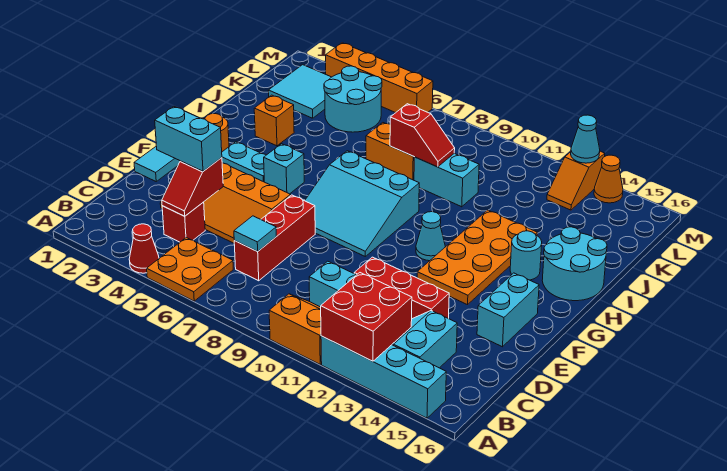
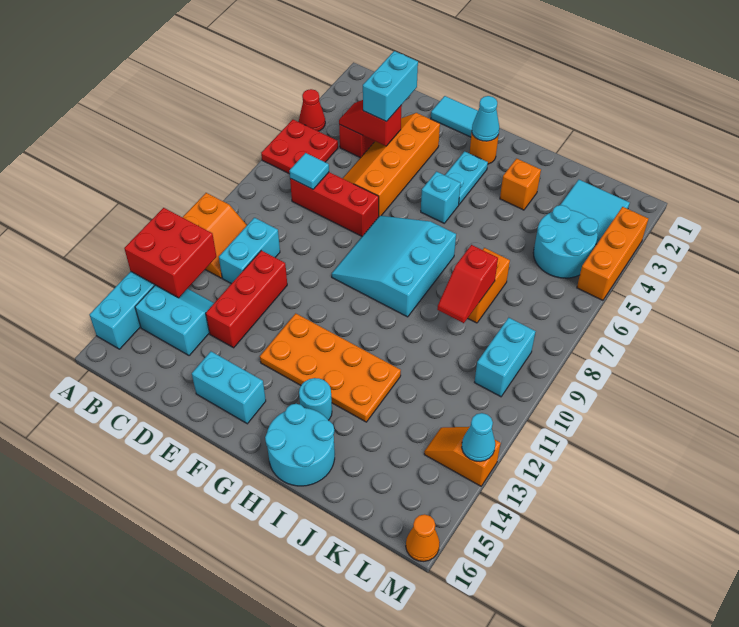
orange 2x2 plate [147,238,233,301] -> red 2x2 plate [261,120,338,174]
cyan 1x1 cone [416,212,445,261] -> cyan 1x1 cone moved to [472,96,499,141]
cyan 1x2 brick [414,154,479,207] -> cyan 1x2 brick moved to [474,317,536,397]
orange 1x4 brick [326,43,433,113] -> orange 1x3 brick [577,207,648,300]
orange 1x1 cone [594,155,623,203] -> orange 1x1 cone moved to [406,514,440,561]

